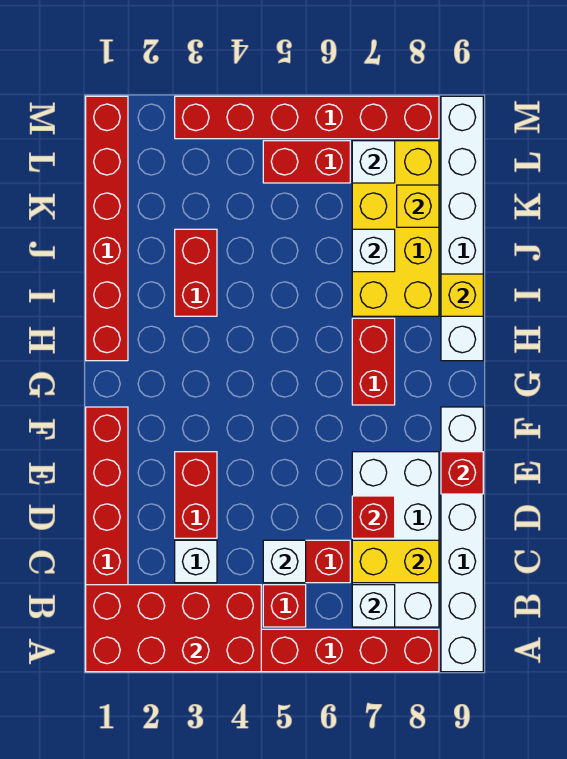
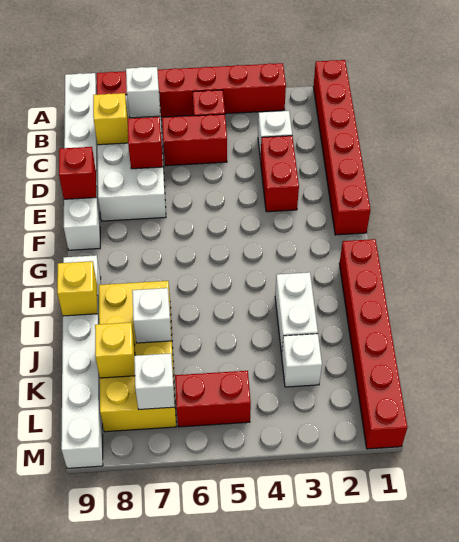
red 2x4 brick [86,585,261,672] -> none
white 1x1 brick [263,540,306,583] -> white 1x1 brick moved to [282,334,322,387]
yellow 1x2 brick [352,540,439,583] -> yellow 1x1 brick [93,93,128,145]
red 1x2 brick [352,318,395,405] -> none
red 1x2 brick [175,229,217,316] -> white 1x2 brick [275,272,318,355]
red 1x6 brick [175,96,439,139] -> none

